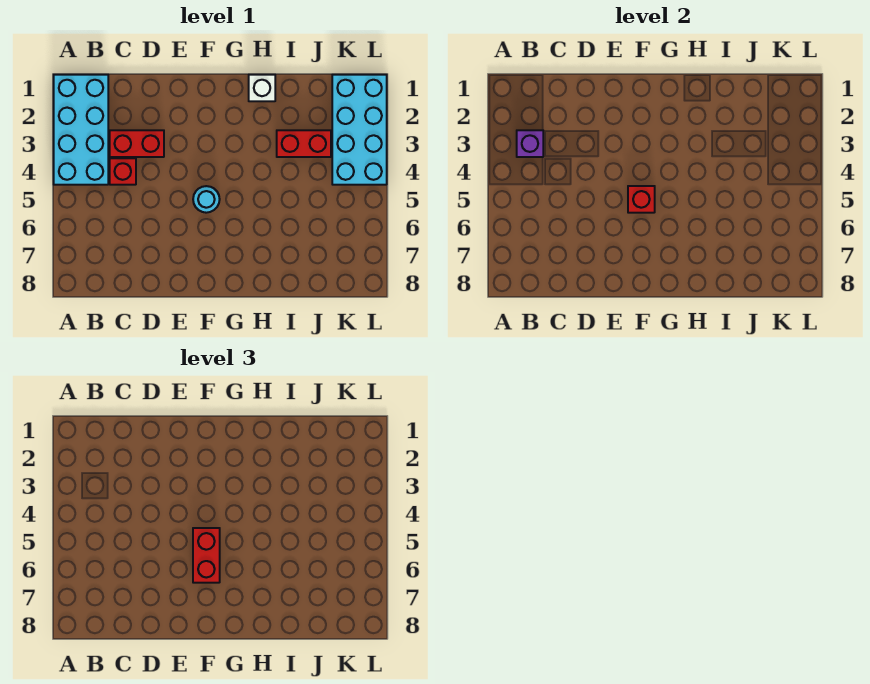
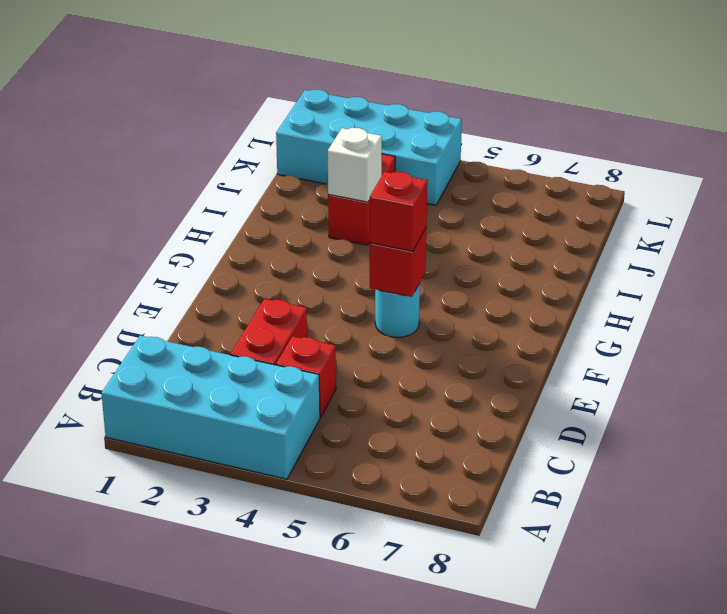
purple 1x1 brick [517,130,543,157] -> none
red 1x2 brick [193,528,220,583] -> red 1x1 brick [369,172,428,251]
white 1x1 brick [249,75,275,101] -> white 1x1 brick moved to [328,128,382,202]

